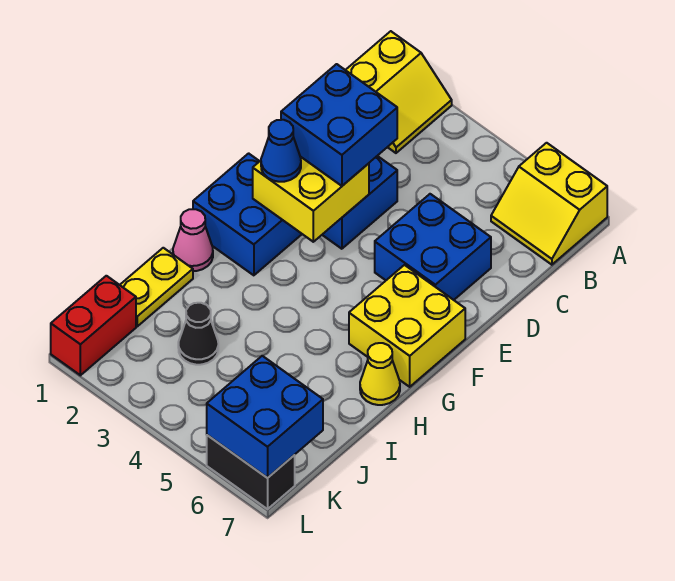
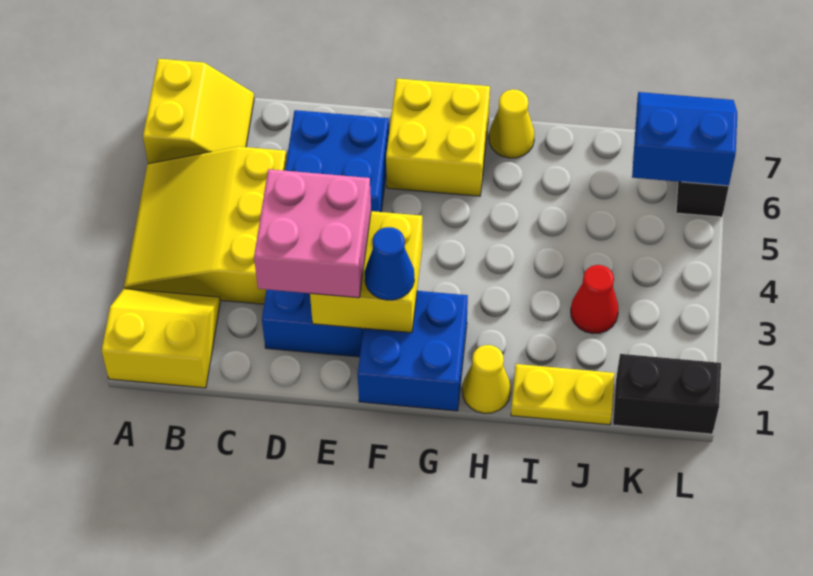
none -> yellow 3x3 slope [124,147,287,304]
blue 2x2 brick [281,64,397,186] -> pink 2x2 brick [254,169,371,298]
pink 1x1 cone [173,209,213,271] -> yellow 1x1 cone [462,345,511,413]
black 1x1 cone [178,303,218,365] -> red 1x1 cone [571,265,619,334]
red 1x2 brick [51,276,136,375] -> black 1x2 brick [613,354,721,434]
blue 2x2 brick [207,356,323,478] -> blue 2x2 slope [632,92,737,186]

